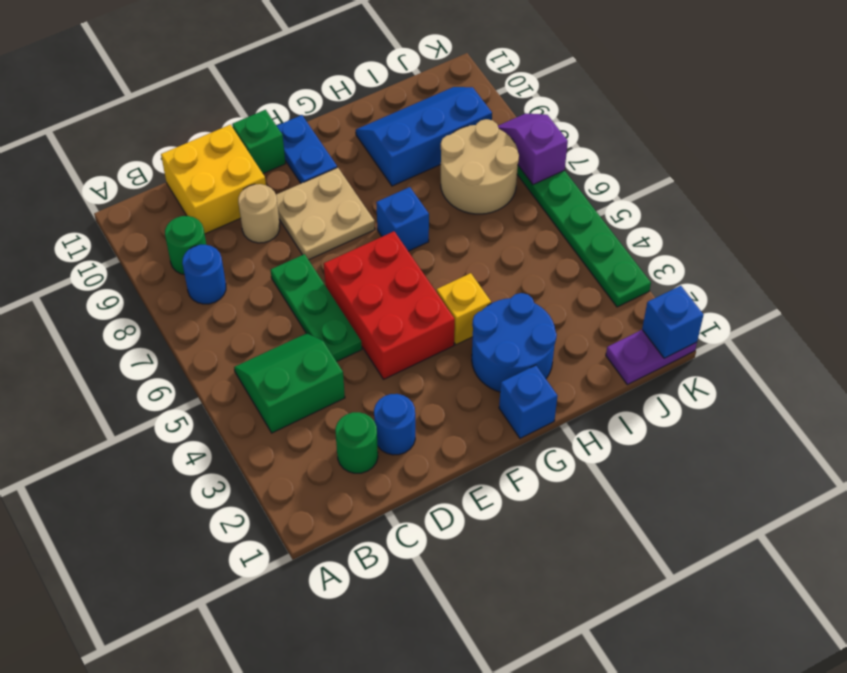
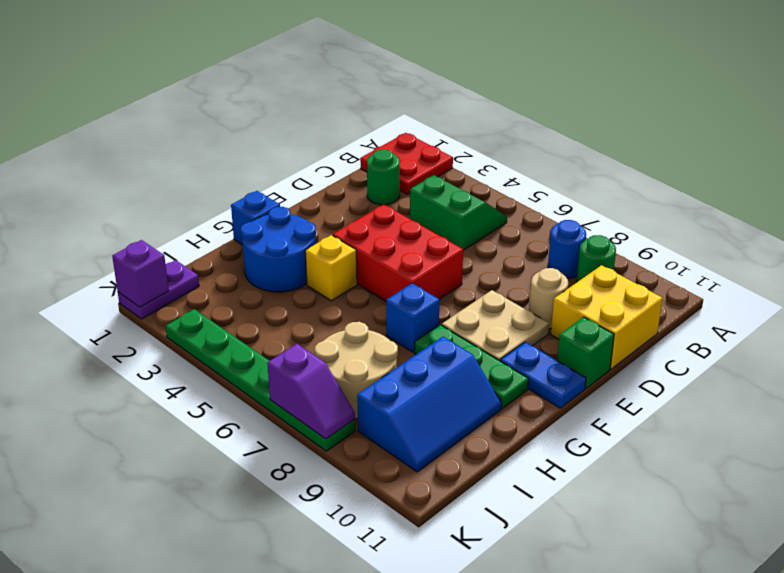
none -> red 2x2 plate [360,133,453,194]
green 2x2 slope [234,333,345,433] -> green 2x2 slope turned to [410,175,507,250]
blue 1x1 round brick [374,394,415,455] -> none
green 1x3 plate [271,254,362,362] -> green 1x3 plate moved to [414,325,528,409]
blue 1x1 brick [642,286,704,358] -> purple 1x1 brick [112,240,169,307]

